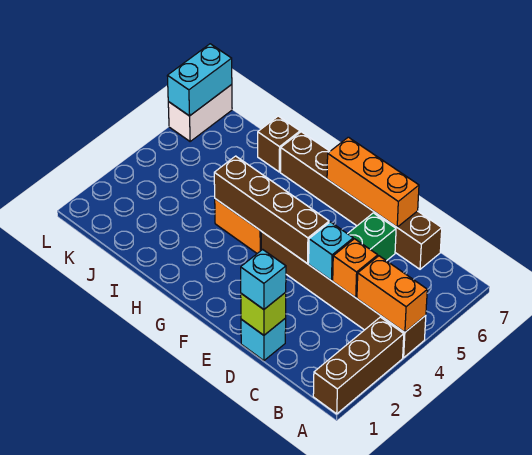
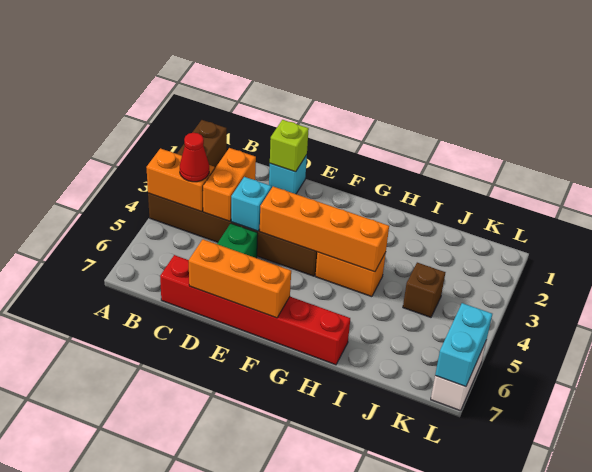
none -> red 1x1 cone [180,133,209,182]
orange 1x1 brick [333,239,378,298] -> orange 1x2 brick [203,148,256,221]
brown 1x6 brick [280,132,442,269] -> red 1x6 brick [160,255,350,365]
cyan 1x1 brick [241,249,286,309] -> none
brown 1x4 brick [214,156,329,263] -> orange 1x4 brick [260,187,389,272]
brown 1x1 brick [258,116,300,172] -> brown 1x1 brick moved to [403,263,445,317]

